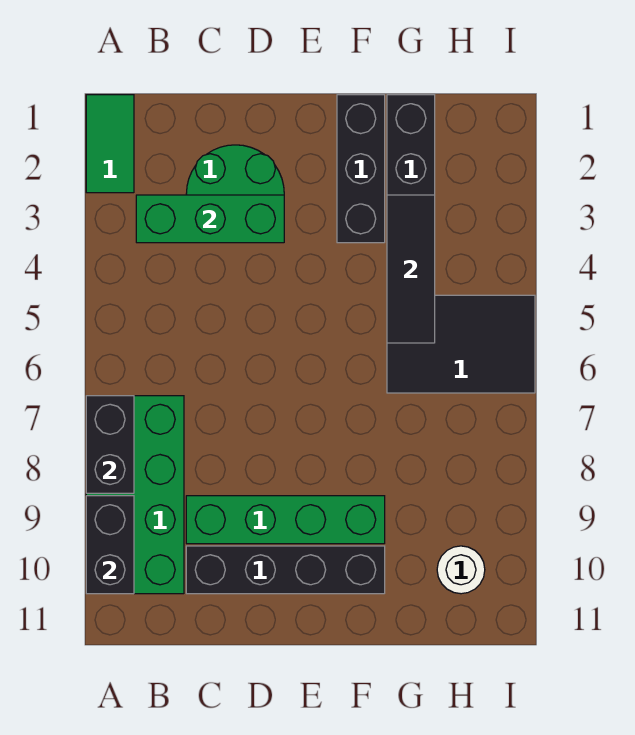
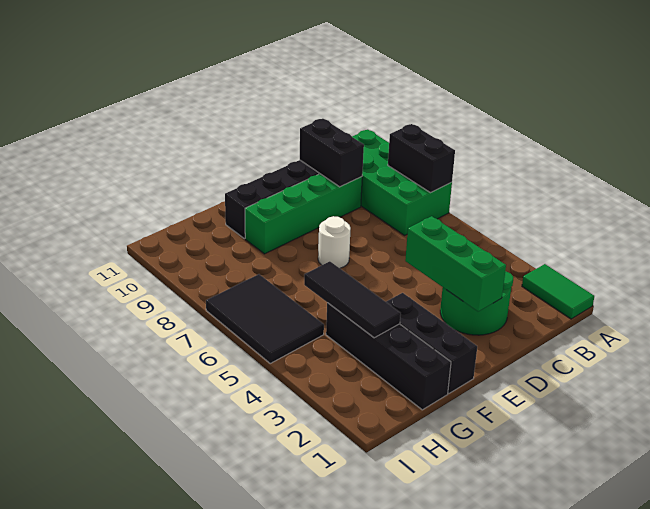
black 1x2 brick [86,496,134,594] -> black 1x2 brick moved to [300,119,364,187]
green 1x3 brick [136,195,284,243] -> green 1x3 brick turned to [405,216,506,311]
black 2x3 tile [387,295,535,393] -> black 2x3 tile turned to [206,274,324,363]
white 1x1 round brick [437,546,485,594] -> white 1x1 round brick moved to [318,216,351,268]

